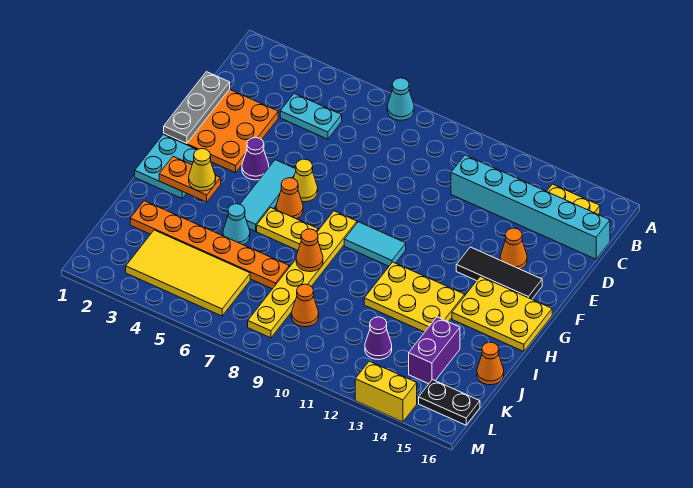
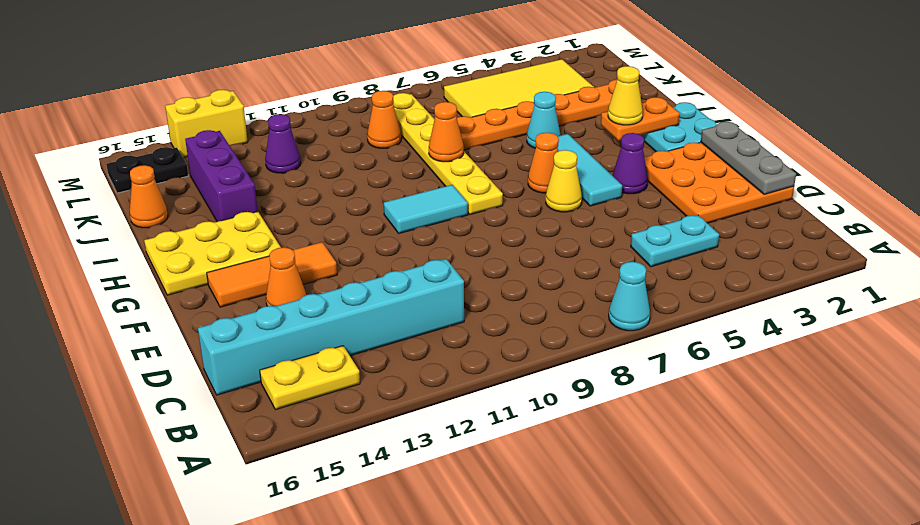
black 1x3 tile [456,247,542,299] -> orange 1x3 tile [207,242,337,307]
yellow 1x2 plate [257,208,318,250] -> none
yellow 2x3 plate [364,262,465,332] -> none
purple 1x2 brick [409,317,460,384] -> purple 1x3 brick [185,130,258,222]

